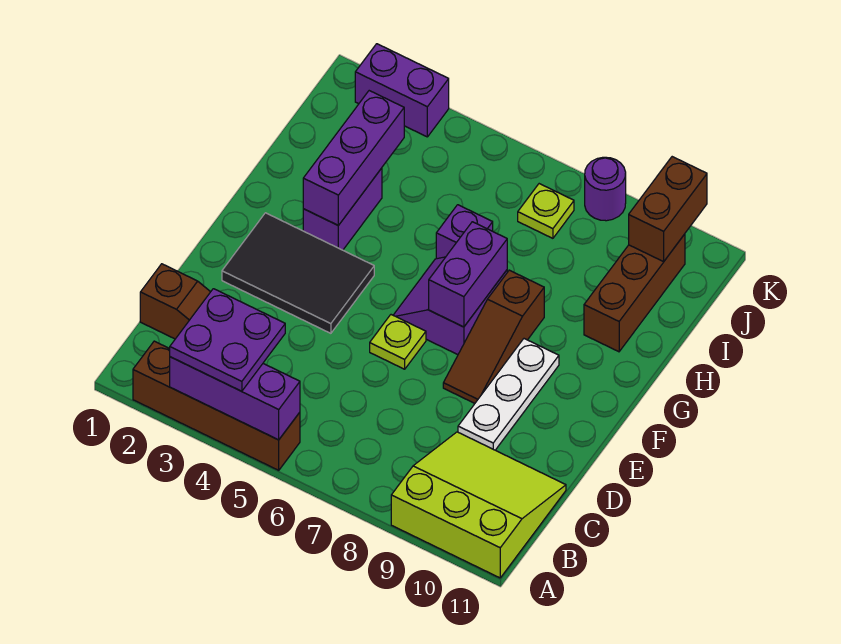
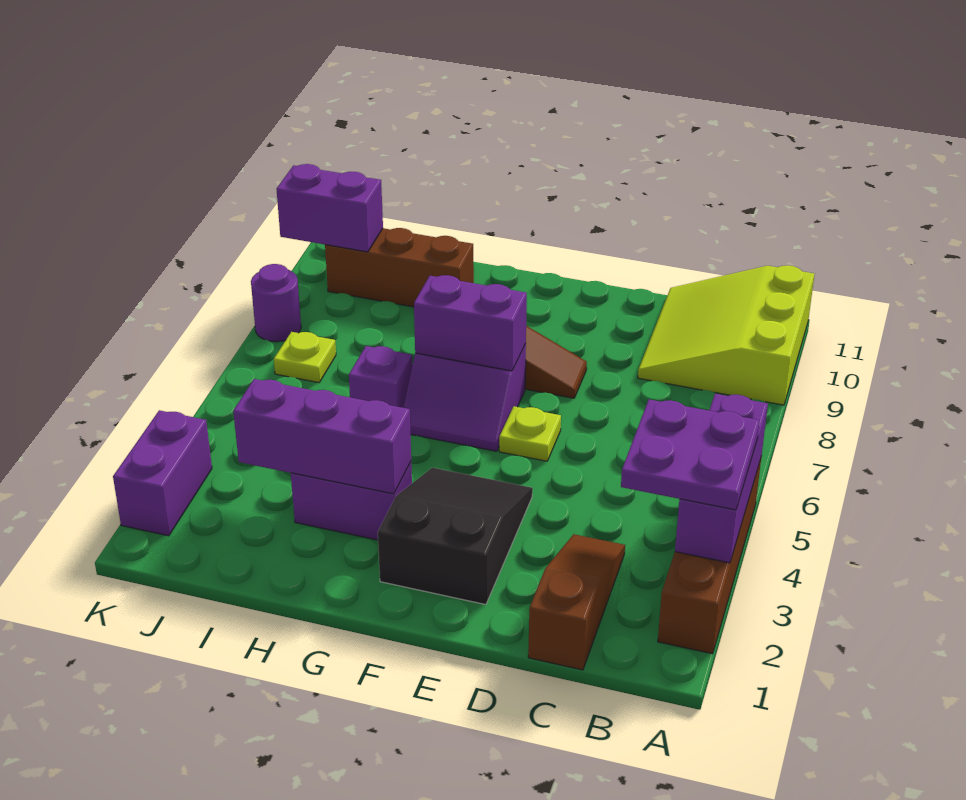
white 1x3 plate [458,339,559,450] -> none
black 2x3 tile [222,213,374,333] -> black 2x3 slope [378,468,533,605]
brown 1x2 brick [629,157,707,262] -> purple 1x2 brick [277,164,383,252]

